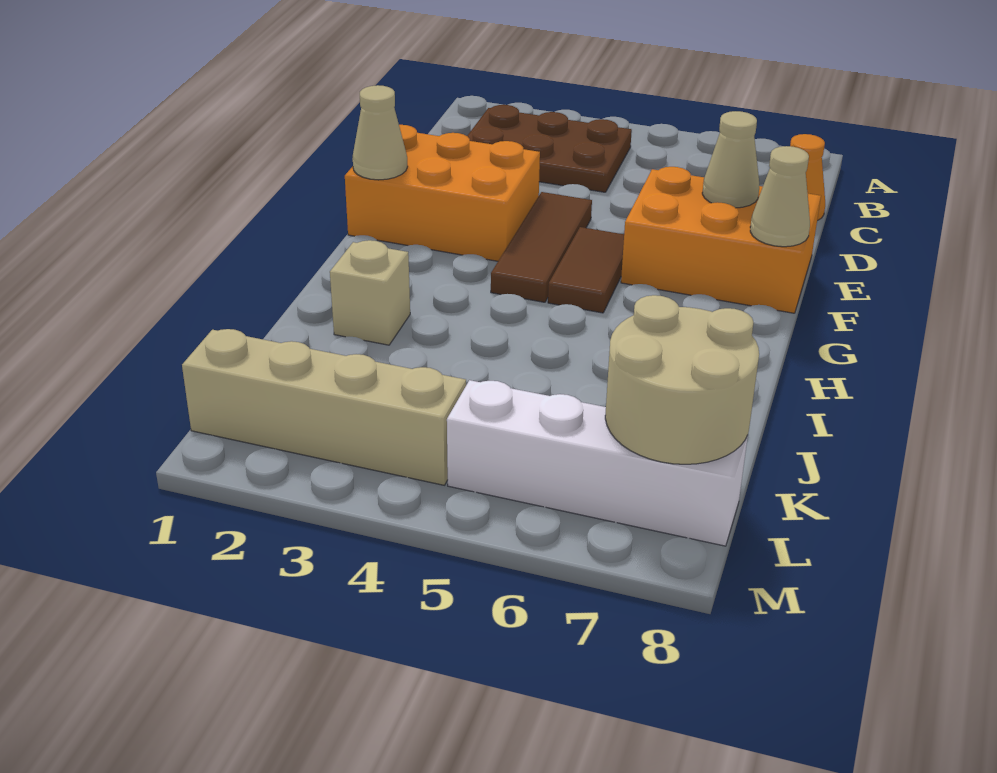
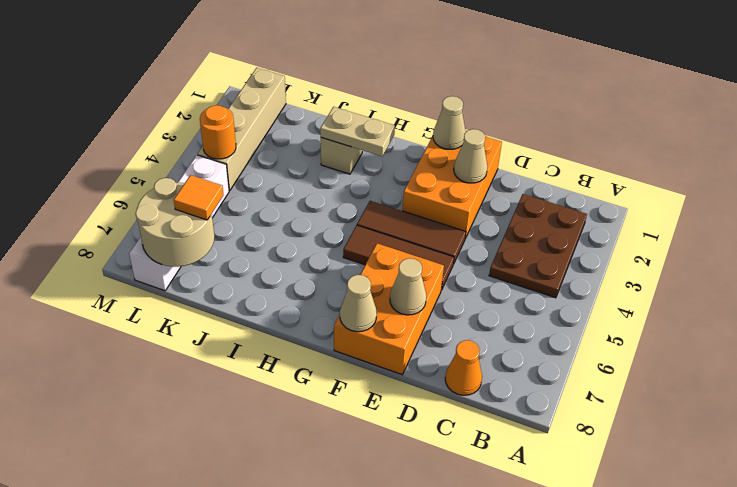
none -> tan 1x1 cone [454,129,487,183]
brown 1x2 tile [548,227,624,313] -> brown 1x3 tile [343,225,454,290]
none -> tan 1x2 plate [320,107,395,156]
none -> orange 1x1 tile [174,175,223,220]
none -> orange 1x1 round brick [200,105,236,159]

